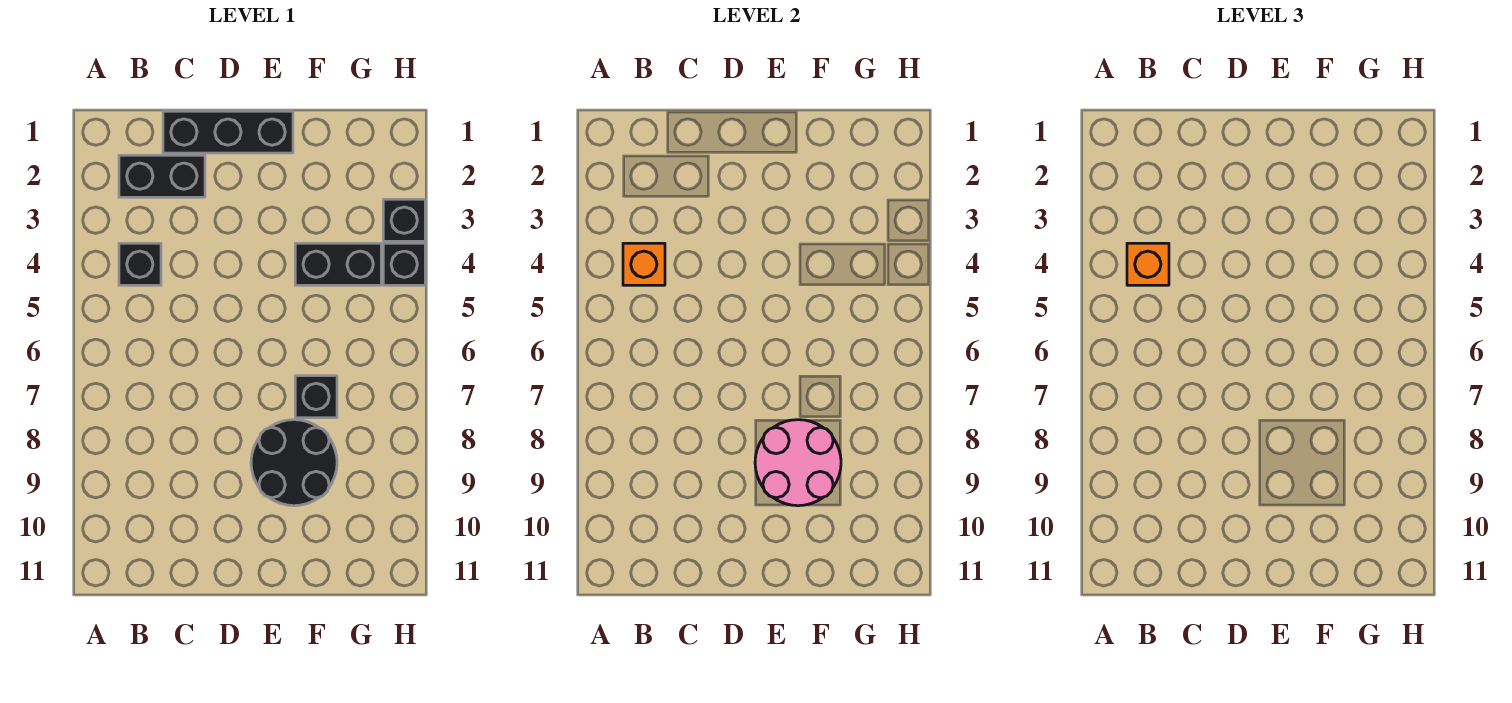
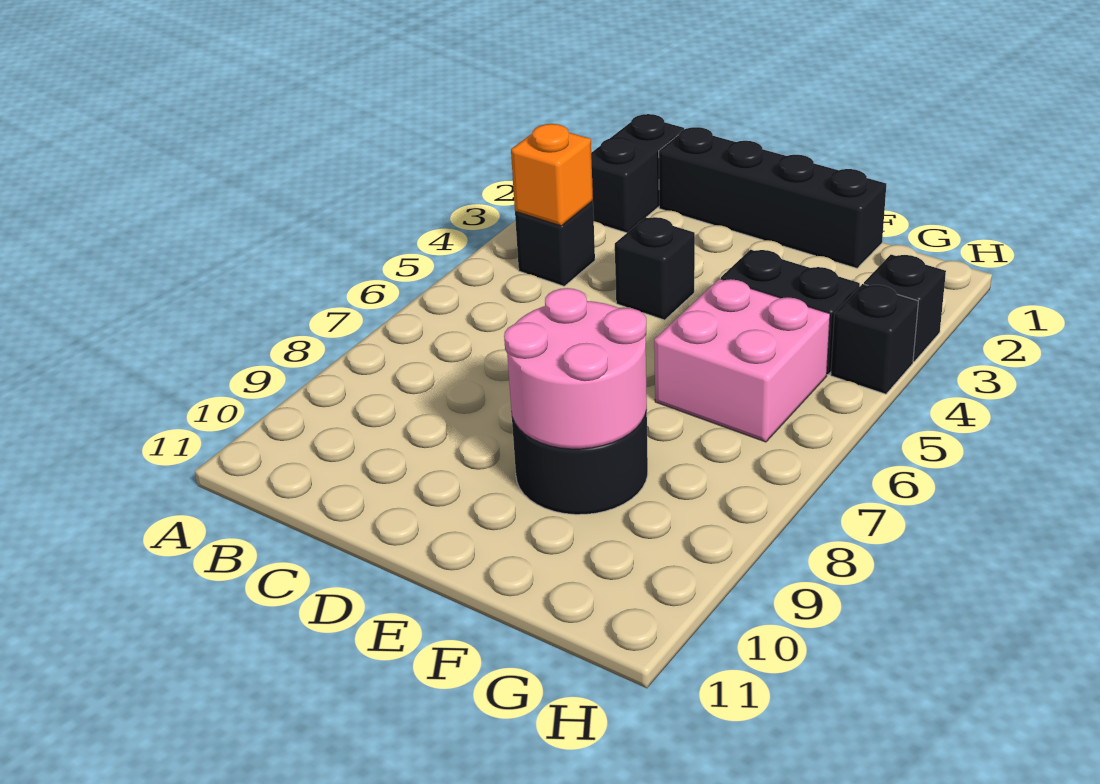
black 1x2 brick [119,155,205,197] -> black 1x2 brick turned to [591,114,684,233]
orange 1x1 brick [1127,243,1169,285] -> none
black 1x3 brick [163,111,293,153] -> black 1x4 brick [659,127,886,268]
none -> pink 2x2 brick [654,279,830,442]
black 1x1 brick [295,376,337,418] -> black 1x1 brick moved to [615,217,695,320]

